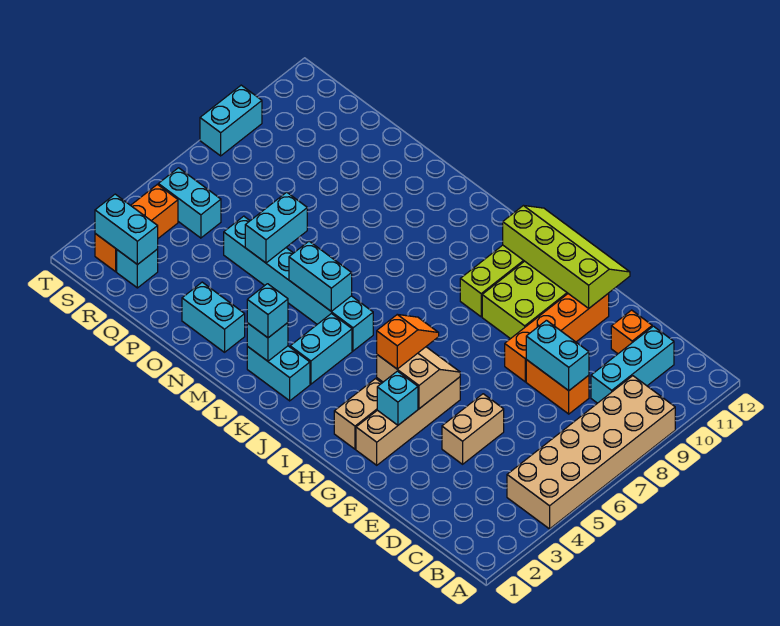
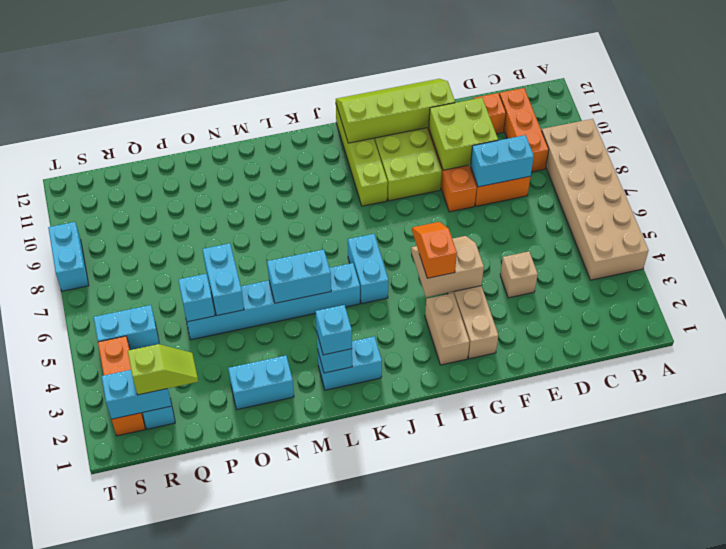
cyan 1x3 brick [591,326,674,403] -> orange 1x3 brick [500,88,549,172]
tan 1x2 brick [442,394,504,464] -> tan 1x1 brick [500,251,538,298]
none -> lime 2x2 brick [428,98,498,170]
cyan 1x1 brick [377,371,418,425] -> cyan 1x1 brick moved to [178,274,215,322]
cyan 1x2 brick [290,314,352,384] -> cyan 1x2 brick moved to [348,234,388,303]
none -> lime 1x2 slope [128,344,198,395]

